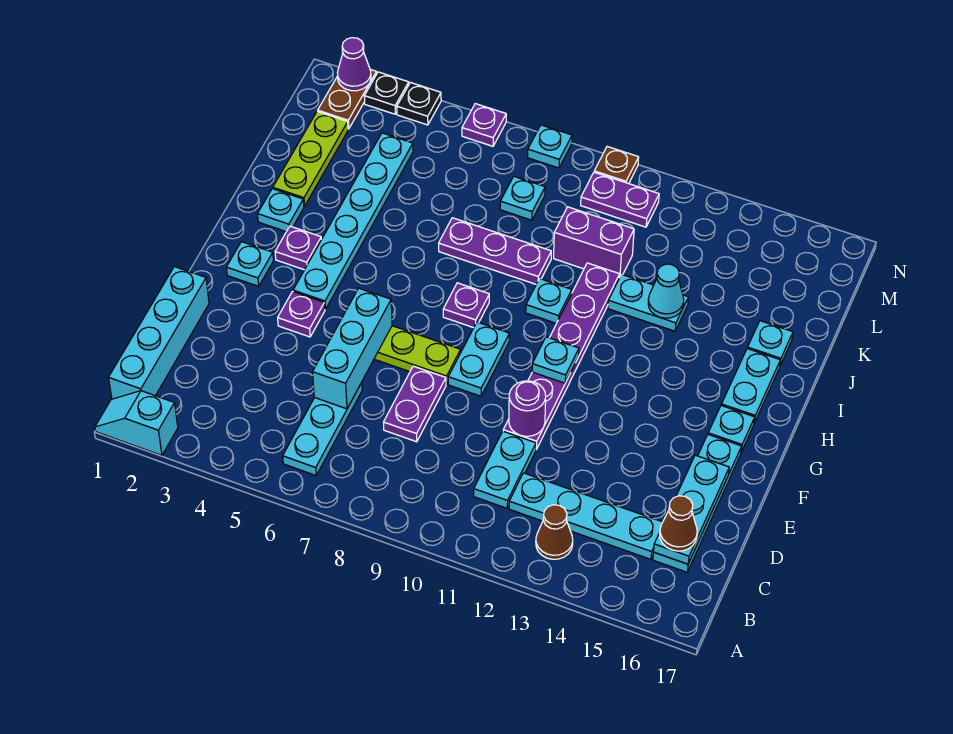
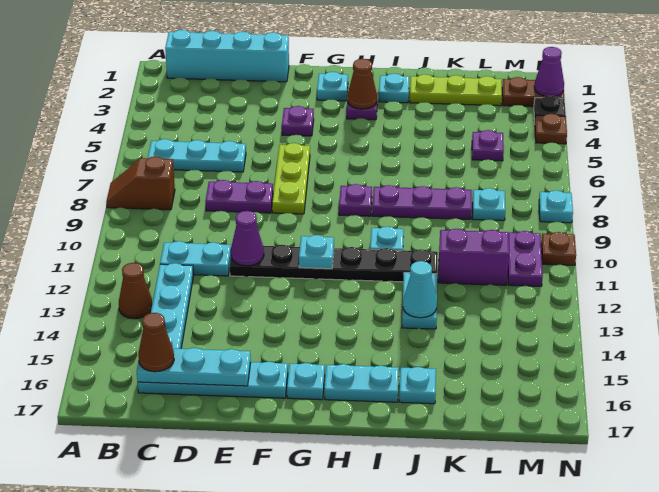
cyan 1x2 slope [95,391,178,455] -> none
none -> brown 1x2 slope [106,157,175,210]
cyan 1x3 brick [313,288,392,409] -> none
purple 1x6 plate [503,263,620,449] -> black 1x6 plate [230,245,438,282]
purple 1x1 round brick [509,381,546,436] -> purple 1x1 cone [231,211,264,266]
cyan 1x2 plate [448,322,509,396] -> none
cyan 1x6 plate [293,133,413,309] -> none
none -> brown 1x1 cone [347,59,377,109]
purple 1x3 plate [439,218,551,284] -> purple 1x3 plate turned to [372,185,472,219]
purple 1x2 brick [554,207,634,278] -> purple 1x2 brick turned to [438,229,509,285]
black 1x1 plate [397,83,441,125] -> brown 1x1 plate [535,114,567,144]
purple 1x1 plate [462,104,506,146] -> purple 1x1 plate moved to [472,130,504,161]

